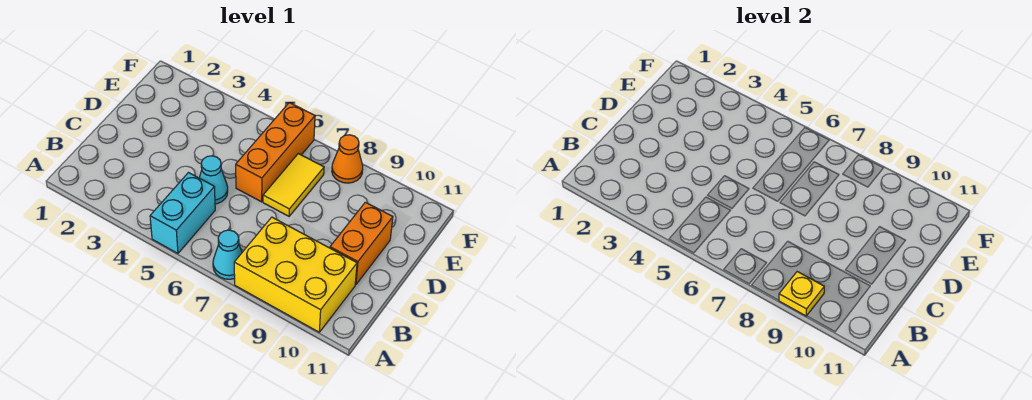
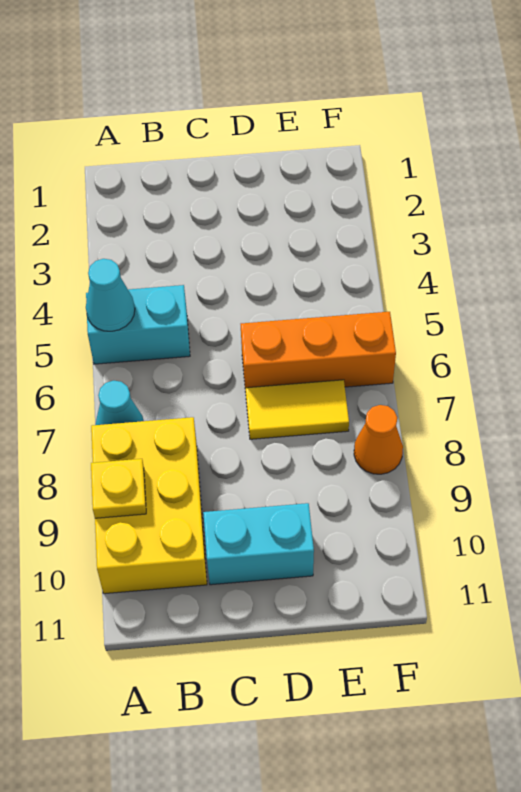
cyan 1x1 cone [199,156,228,204] -> cyan 1x1 cone moved to [86,259,135,331]
orange 1x2 brick [330,202,393,285] -> cyan 1x2 brick [203,503,314,585]

